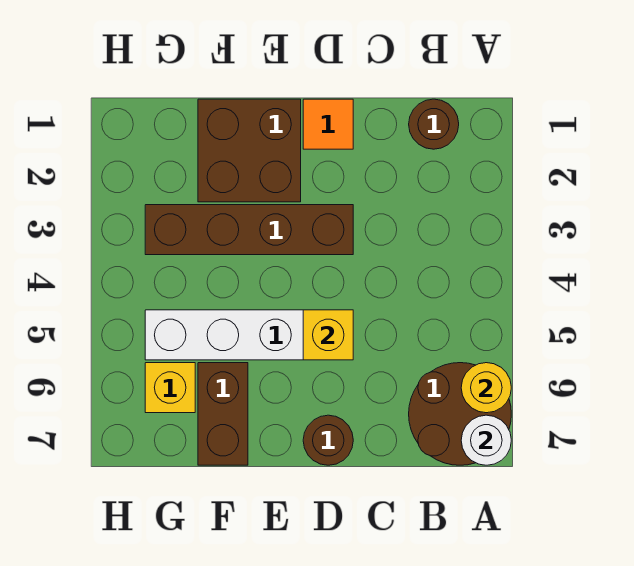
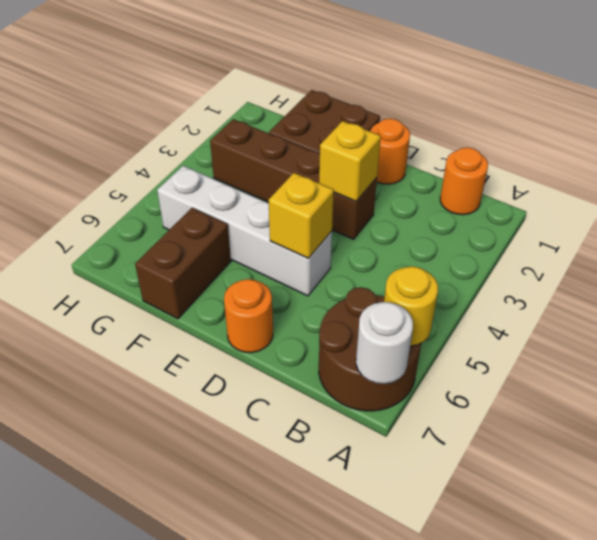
brown 1x1 round brick [409,99,459,149] -> orange 1x1 round brick [440,147,488,215]
orange 1x1 tile [303,99,353,149] -> orange 1x1 round brick [370,119,410,184]
brown 1x1 round brick [303,415,353,465] -> orange 1x1 round brick [224,279,273,353]
yellow 1x1 brick [145,363,195,413] -> yellow 1x1 brick moved to [319,121,381,201]

